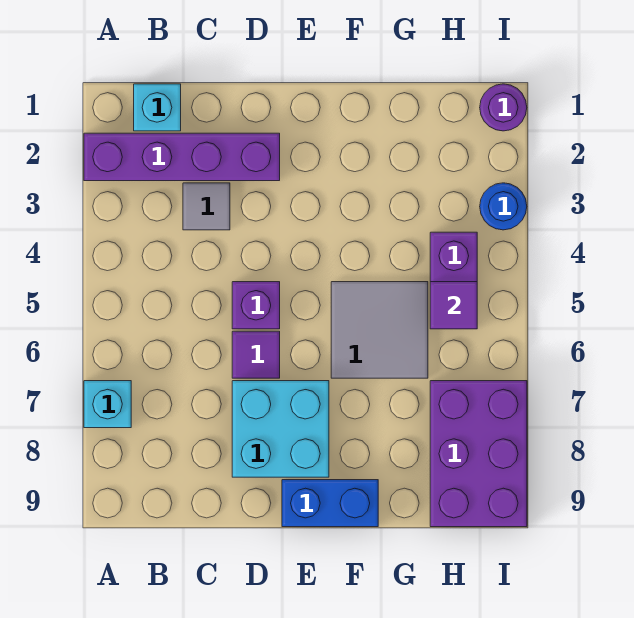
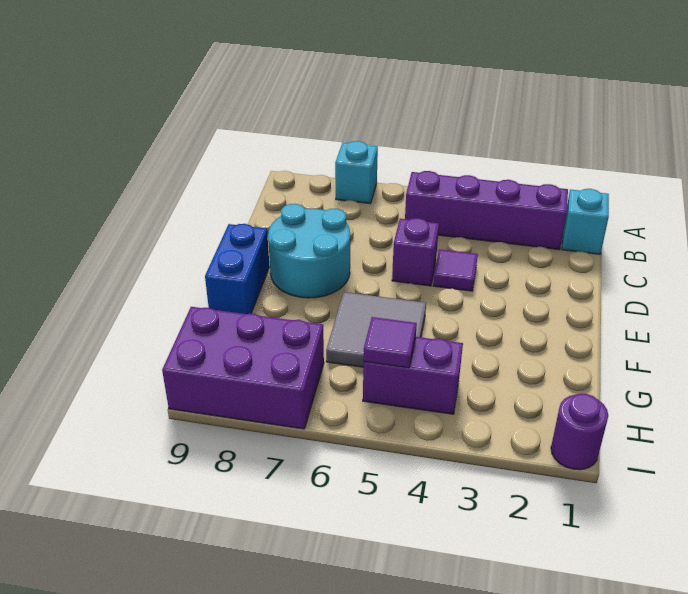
purple 1x4 brick [84,133,280,181] -> purple 1x4 brick turned to [405,171,568,250]
grey 1x1 tile [183,183,230,230] -> none
purple 1x1 tile [232,331,280,378] -> purple 1x1 tile moved to [433,249,478,291]
cyan 2x2 brick [232,381,329,477] -> cyan 2x2 round brick [268,204,350,298]
blue 1x1 round brick [480,183,527,230] -> none

